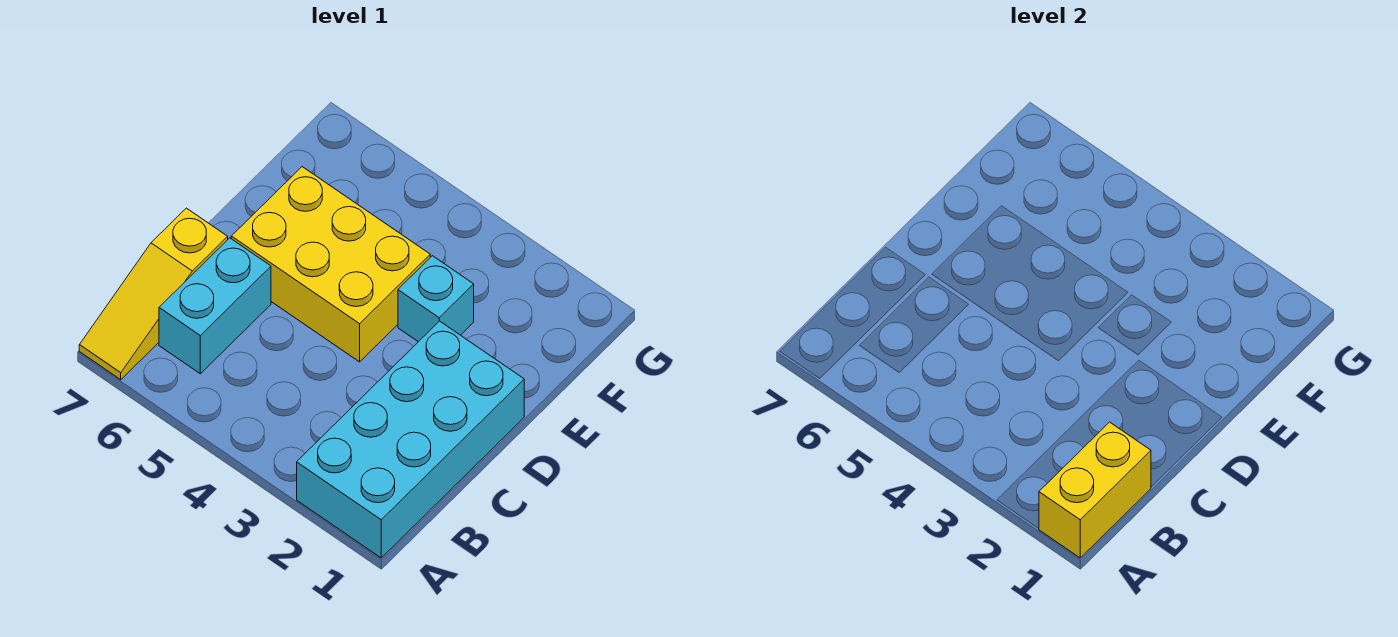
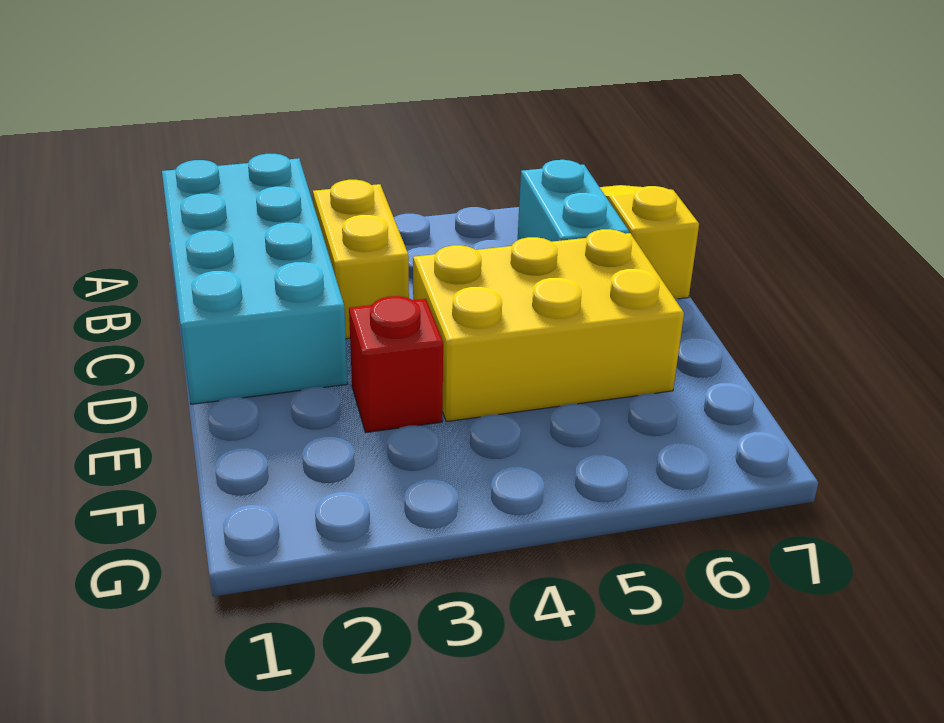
yellow 1x2 brick [1039,422,1151,558] -> yellow 1x2 brick moved to [313,180,409,339]
cyan 1x1 brick [398,256,474,342] -> red 1x1 brick [349,296,443,432]

